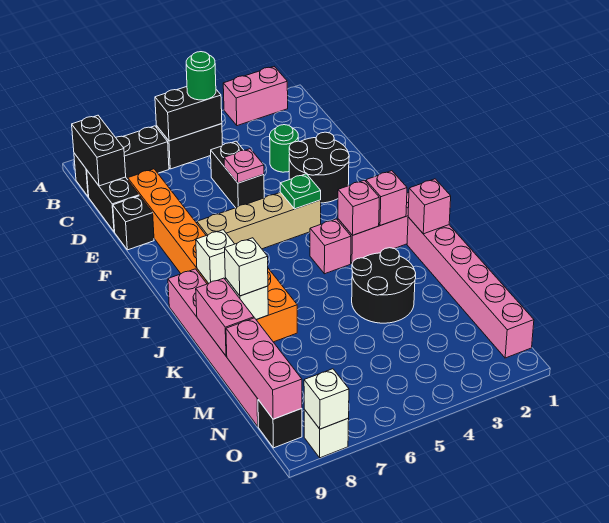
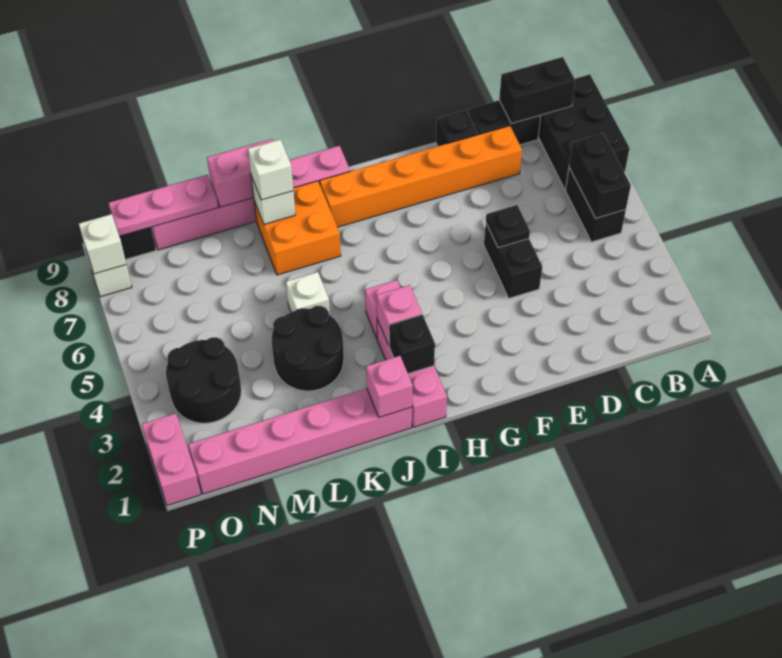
pink 1x2 brick [223,67,288,126] -> pink 1x2 brick moved to [142,413,201,506]
green 1x1 round brick [186,52,216,100] -> none
black 1x3 brick [74,126,169,197] -> black 2x3 brick [538,74,630,190]
green 1x1 round brick [270,125,298,172] -> none
black 1x2 brick [211,141,264,208] -> black 1x2 brick turned to [484,224,542,298]
black 2x2 round brick [289,132,349,203] -> black 2x2 round brick moved to [166,337,241,423]
pink 1x1 plate [224,149,264,183] -> black 1x1 plate [486,205,530,248]
tan 1x4 brick [197,192,321,249] -> none
green 1x1 plate [280,174,321,209] -> none
pink 1x1 brick [366,171,407,226] -> black 1x1 brick [389,315,435,374]
white 1x1 brick [196,230,234,284] -> white 1x1 brick moved to [286,272,330,315]
pink 1x3 brick [226,318,302,419] -> pink 1x3 plate [109,175,218,236]

